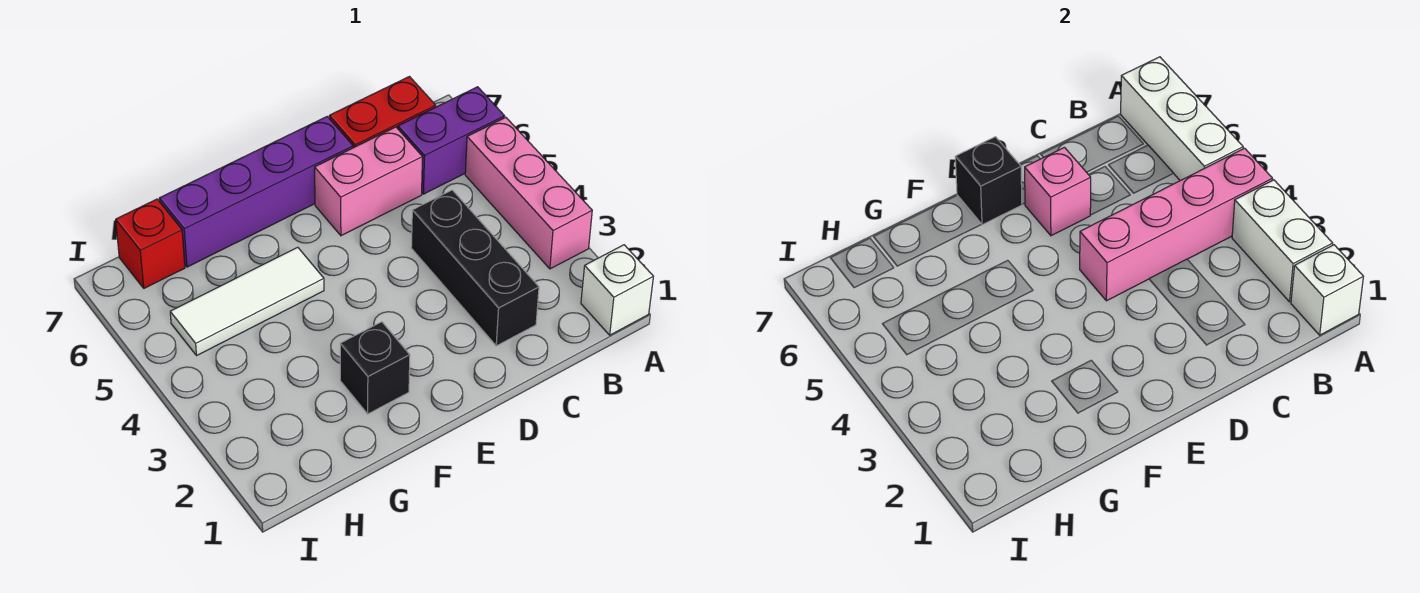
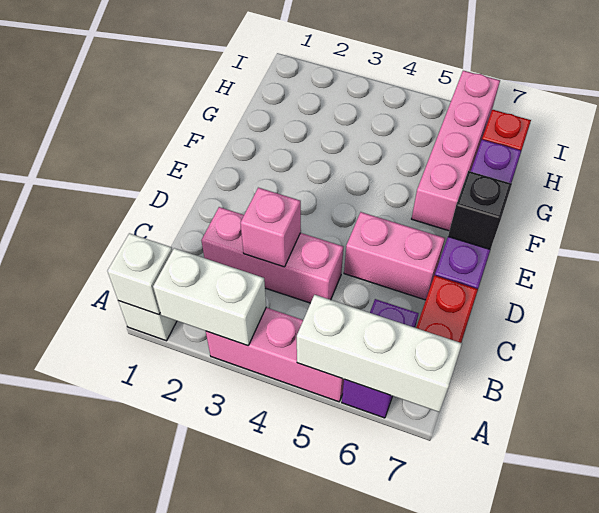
pink 1x4 brick [1080,148,1272,301] -> pink 1x4 brick moved to [412,71,500,231]
black 1x3 brick [411,190,539,346] -> pink 1x3 brick [201,207,343,303]
pink 1x2 brick [315,127,423,236] -> pink 1x2 brick turned to [344,212,445,300]
pink 1x1 brick [1025,147,1091,236] -> pink 1x1 brick moved to [241,188,301,267]
black 1x1 brick [340,322,410,414] -> none
white 1x3 tile [170,247,324,356] -> none

